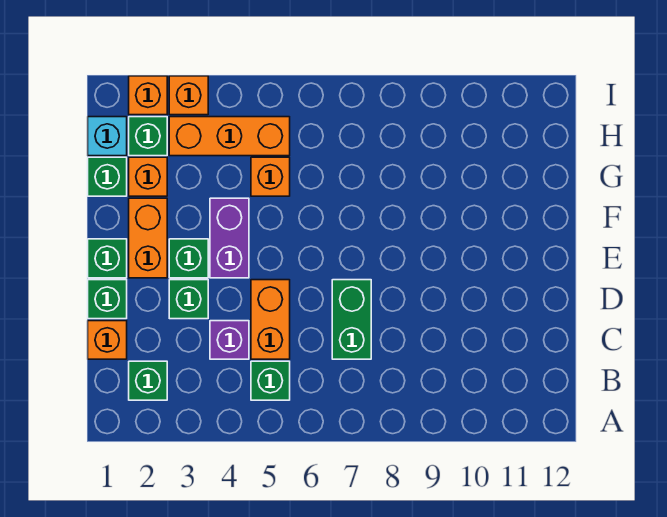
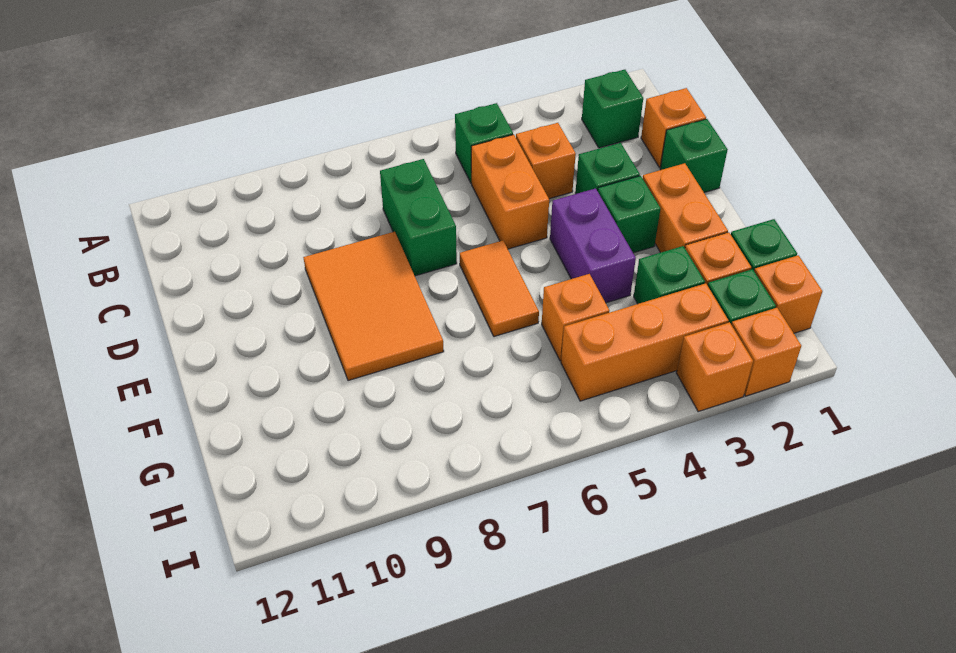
purple 1x1 brick [210,321,249,359] -> orange 1x1 brick [516,123,576,199]
none -> orange 2x3 tile [303,232,444,381]
green 1x1 brick [88,239,127,278] -> green 1x1 brick moved to [634,246,705,304]
none -> orange 1x2 tile [460,241,539,337]
cyan 1x1 brick [88,117,127,156] -> orange 1x1 brick [754,255,823,333]

